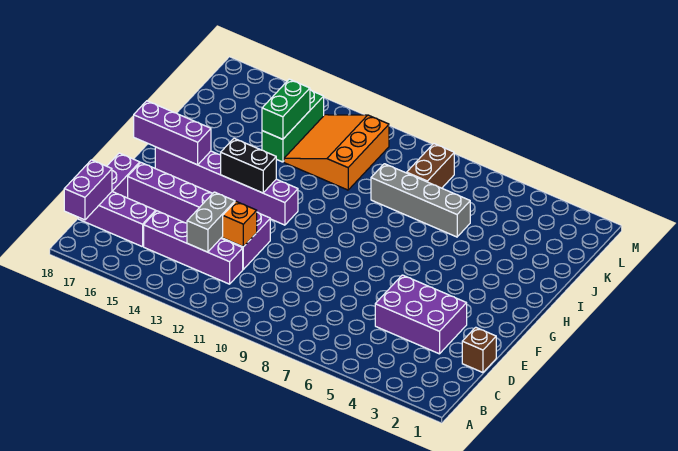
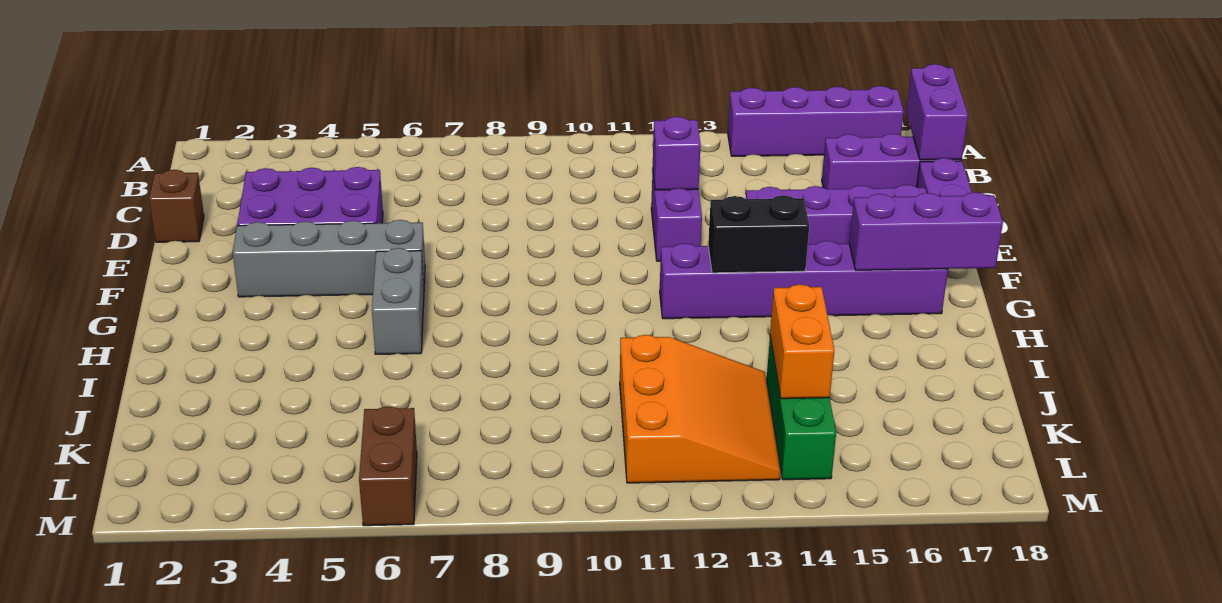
purple 1x4 brick [144,211,243,284] -> purple 1x4 brick moved to [728,86,904,156]
grey 1x2 brick [187,192,235,252] -> grey 1x2 brick moved to [372,248,424,354]
orange 1x1 brick [223,202,257,247] -> purple 1x1 brick [653,117,701,190]
grey 1x4 brick [371,164,470,237] -> grey 1x4 brick moved to [233,220,425,297]
green 1x2 brick [262,79,310,139] -> orange 1x2 brick [770,284,835,399]
brown 1x2 brick [407,144,454,188] -> brown 1x2 brick moved to [359,406,417,526]

